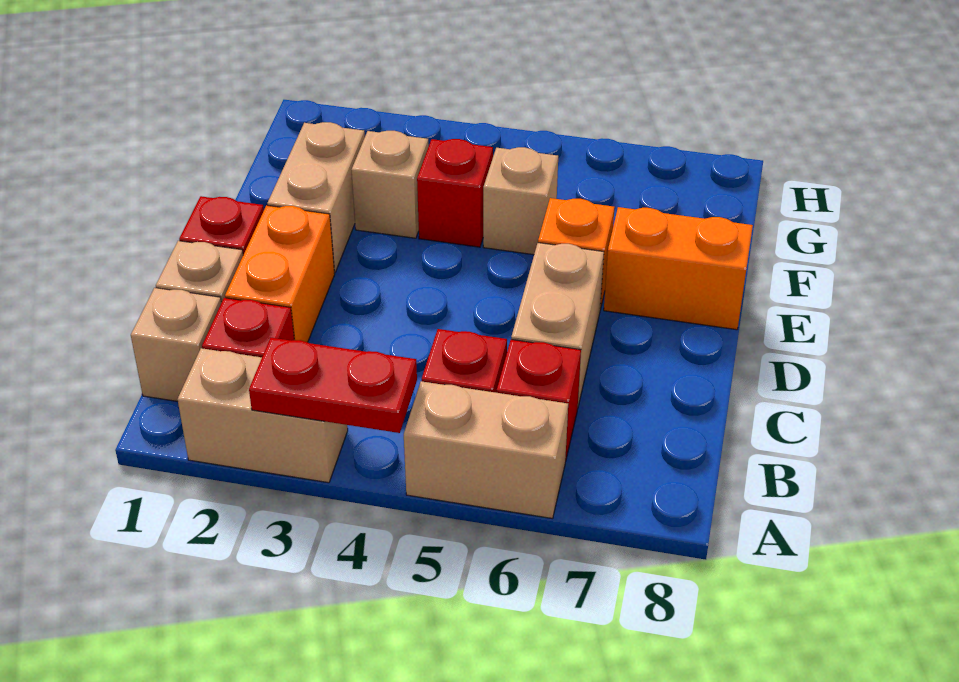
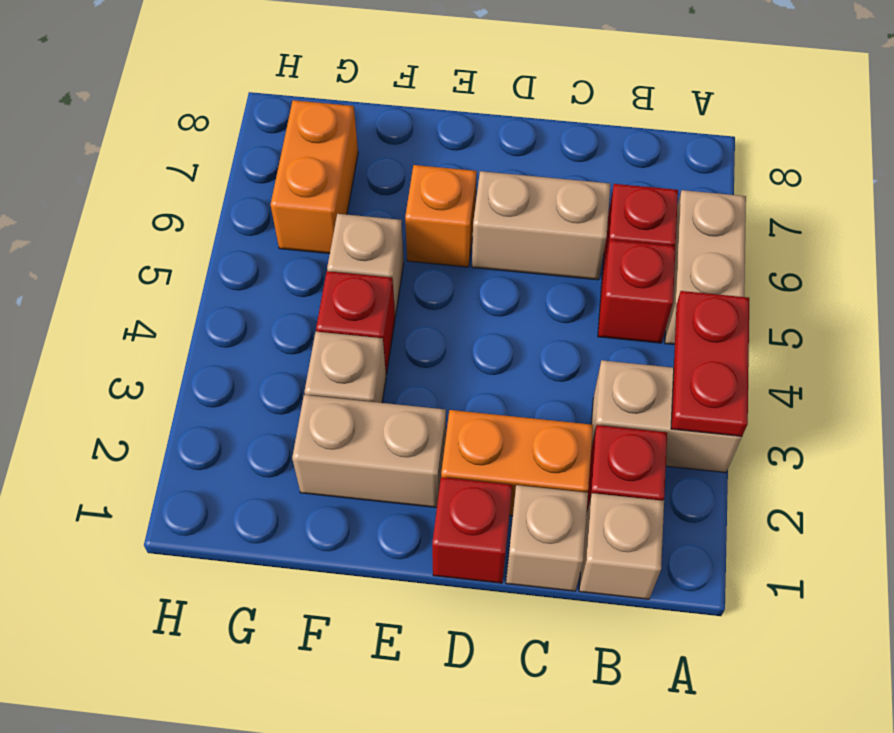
tan 1x2 brick [178,348,348,483] -> tan 1x2 brick turned to [591,360,742,473]
orange 1x2 brick [604,207,753,330] -> orange 1x2 brick moved to [270,100,358,254]

